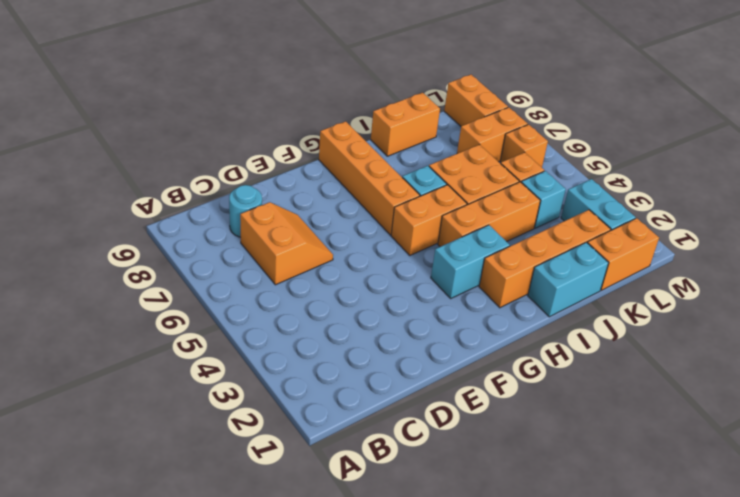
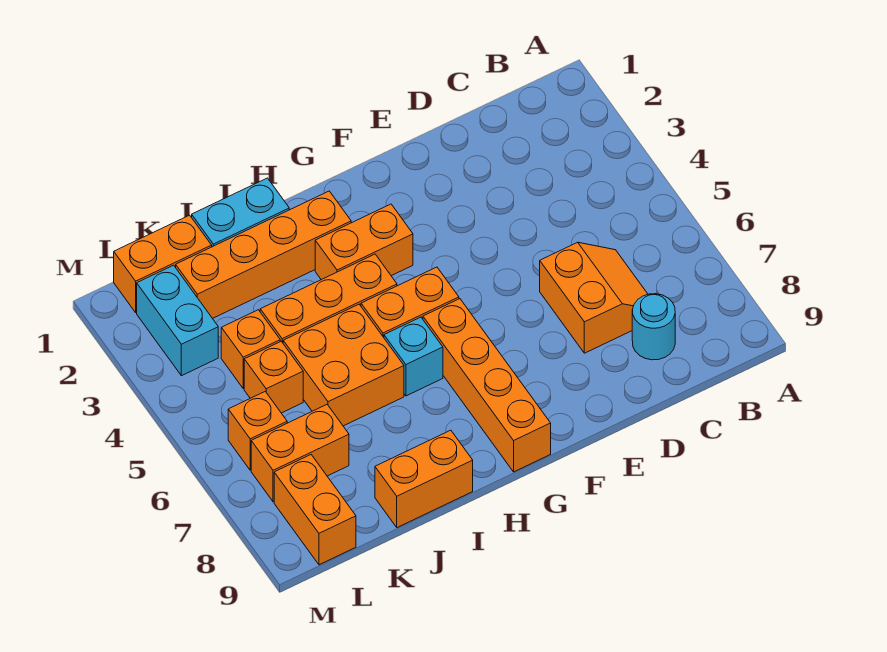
orange 2x2 slope [240,202,333,285] -> orange 2x2 slope turned to [540,242,648,353]
cyan 1x2 brick [431,225,510,298] -> orange 1x2 brick [315,204,413,280]
cyan 1x1 brick [521,171,566,228] -> orange 1x1 brick [221,310,280,389]

